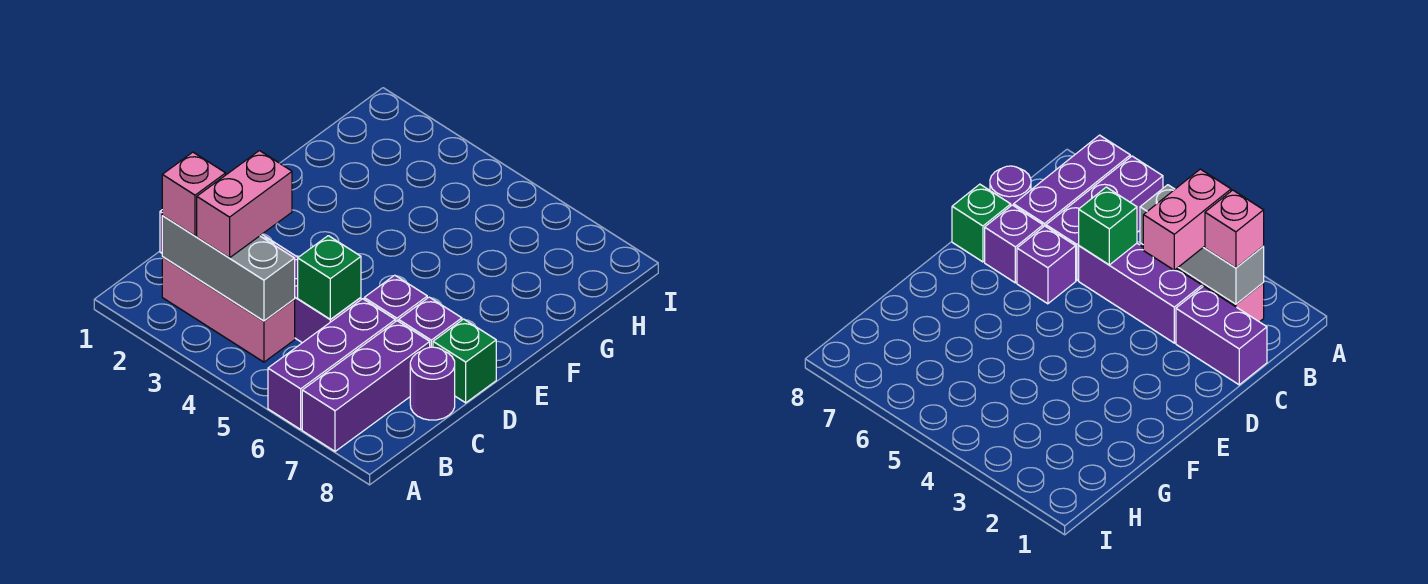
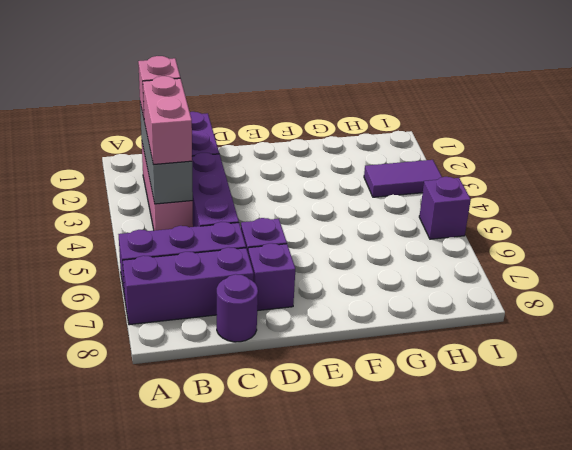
pink 1x2 brick [197,151,292,258] -> pink 1x2 brick turned to [143,76,192,164]
green 1x1 brick [298,236,361,320] -> none
green 1x1 brick [433,319,496,403] -> none
none -> purple 1x2 tile [364,160,442,197]
none -> purple 1x1 brick [419,177,471,239]

